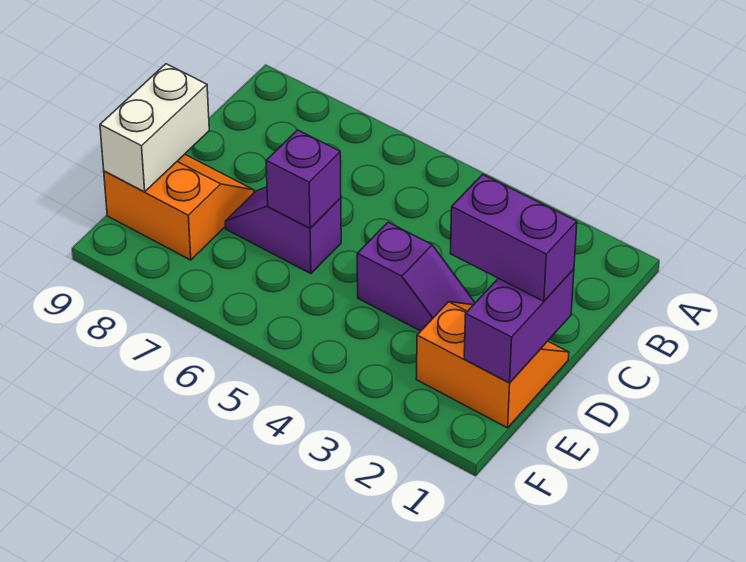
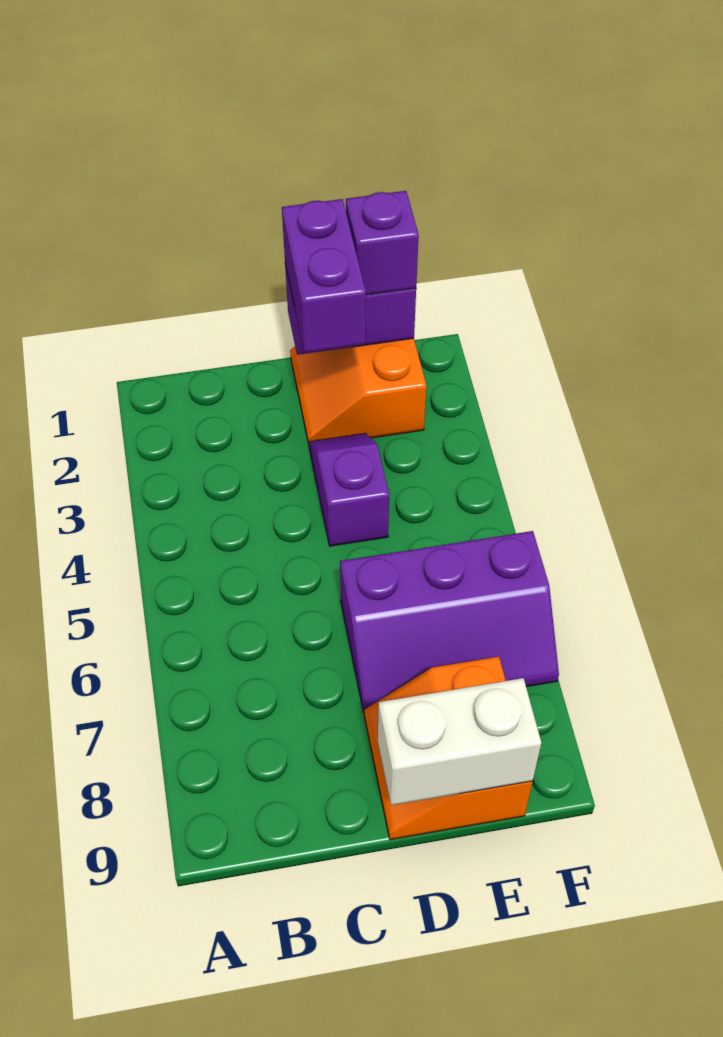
purple 1x2 slope [225,187,341,274] -> purple 2x3 slope [340,531,559,712]
purple 1x1 brick [266,130,341,228] -> purple 1x1 brick moved to [346,191,419,295]

